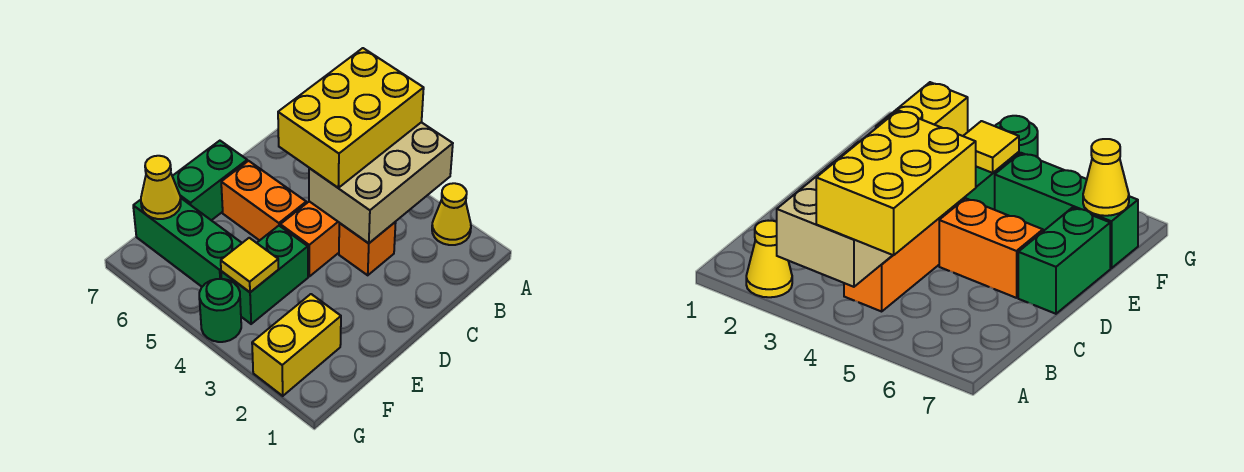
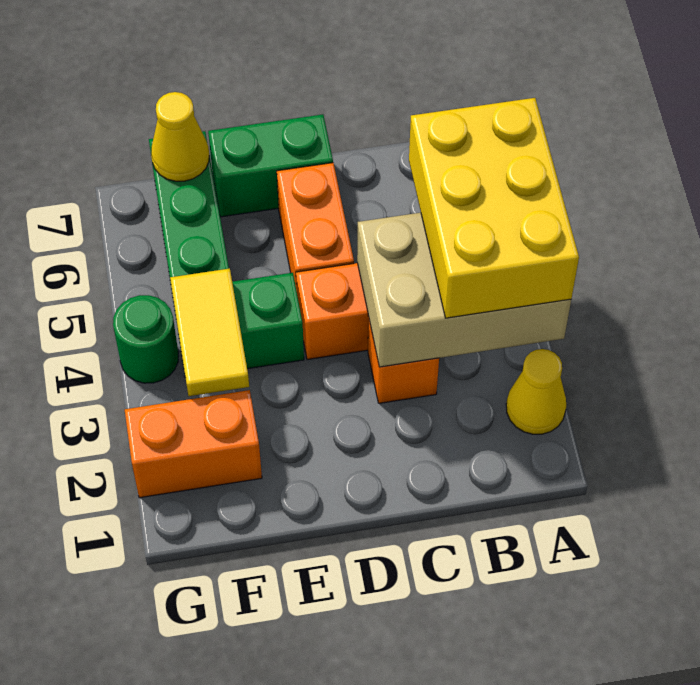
yellow 2x3 brick [278,48,424,188] -> yellow 2x3 brick turned to [409,98,579,318]
yellow 1x2 brick [252,294,341,396] -> orange 1x2 brick [125,390,262,498]
yellow 1x1 tile [221,238,279,292] -> yellow 1x2 tile [170,269,249,396]

